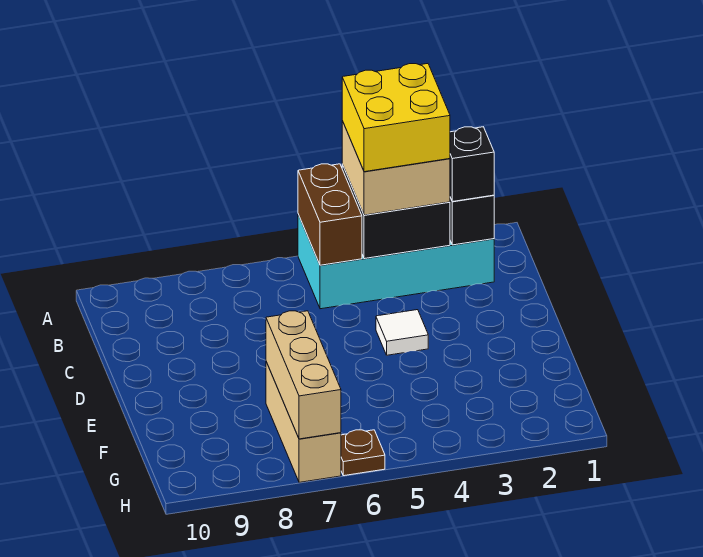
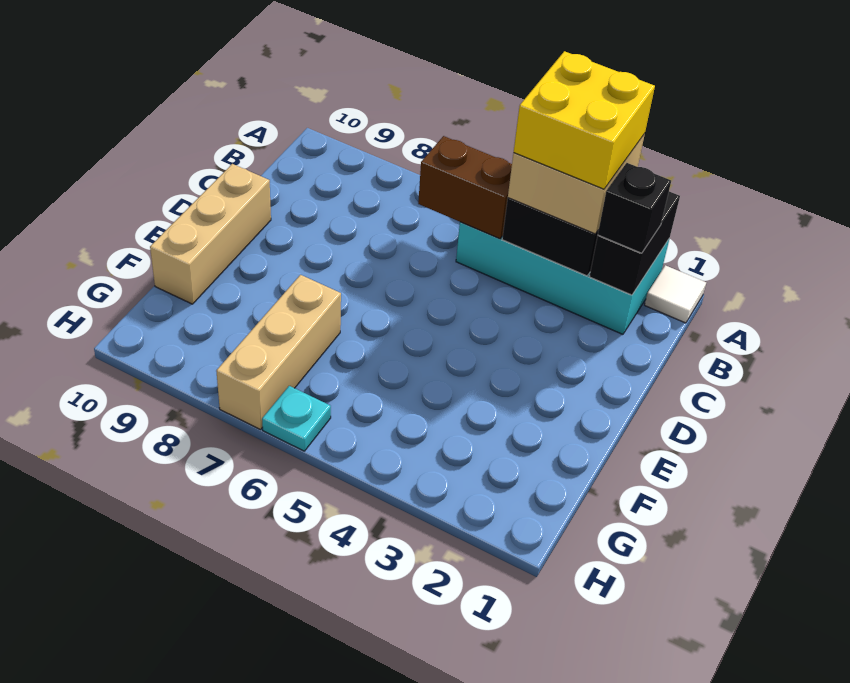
brown 1x2 brick [298,164,362,265] -> brown 1x2 brick turned to [418,136,512,239]
white 1x1 tile [376,310,428,355] -> white 1x1 tile moved to [645,265,706,323]
tan 1x3 brick [266,311,341,439] -> tan 1x3 brick moved to [150,164,271,304]
brown 1x1 plate [341,430,385,476] -> cyan 1x1 plate [262,386,331,451]

